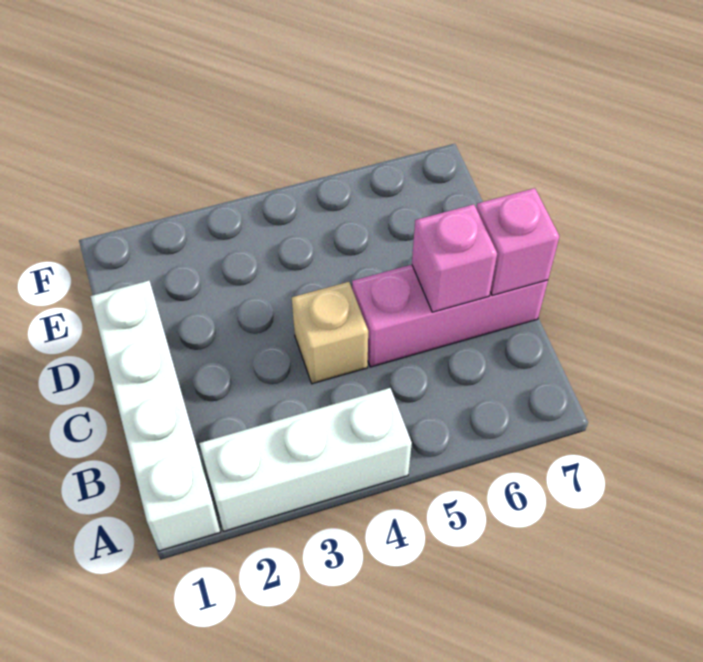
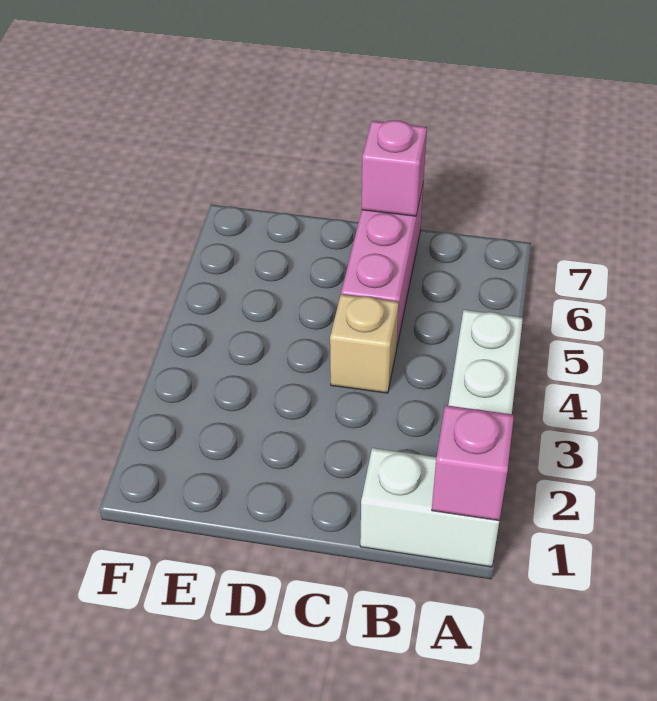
white 1x4 brick [90,281,220,551] -> white 1x2 brick [360,448,499,567]
pink 1x1 brick [412,204,497,312] -> pink 1x1 brick moved to [432,405,514,521]

